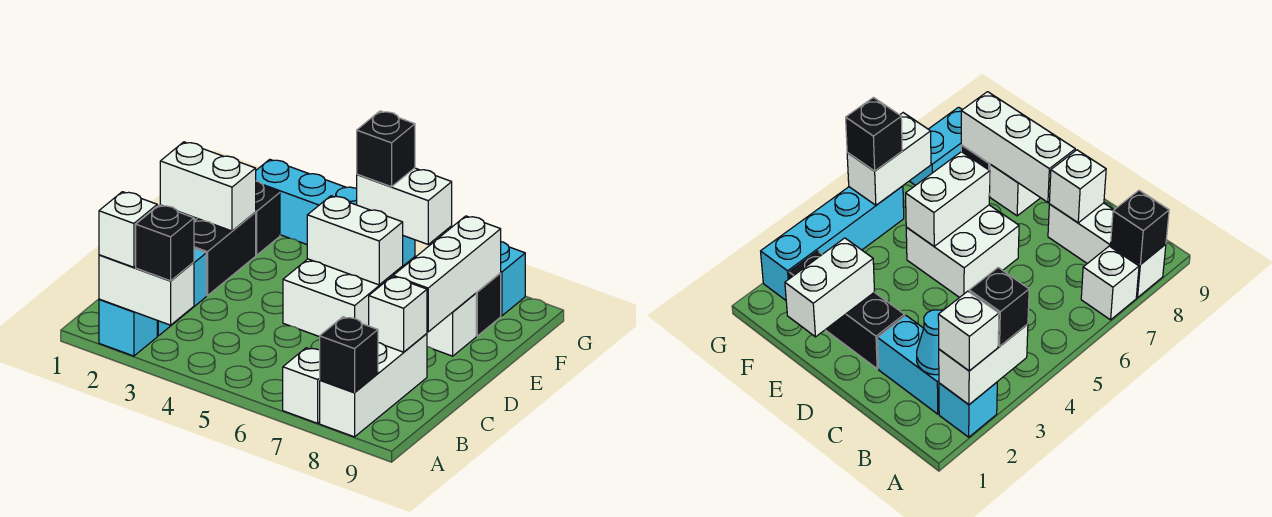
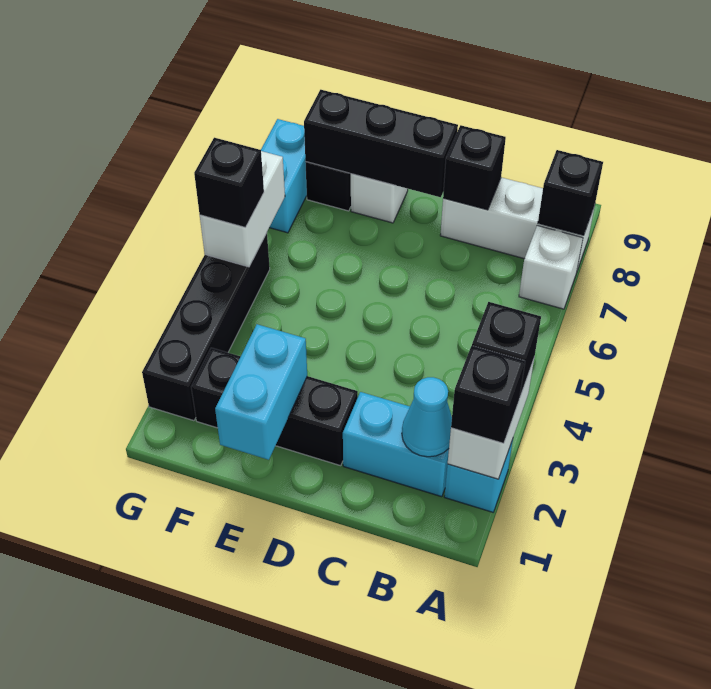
white 1x1 brick [99,192,157,267] -> black 1x1 brick [451,346,525,443]
white 1x1 brick [369,277,427,352] -> black 1x1 brick [443,125,506,210]
white 2x2 brick [283,259,403,337] -> none
white 1x3 brick [393,216,501,332] -> black 1x3 brick [304,90,458,197]
white 1x2 brick [160,142,256,231] -> cyan 1x2 brick [215,324,307,460]
white 1x2 brick [307,196,403,285] -> none
cyan 1x4 brick [256,159,415,266] -> black 1x4 brick [142,233,270,421]

